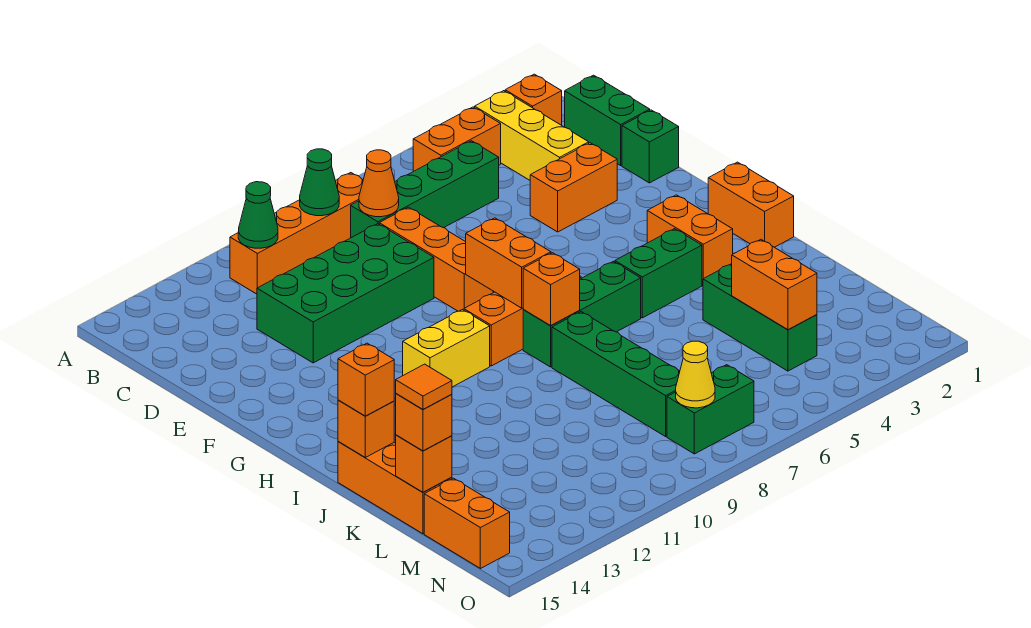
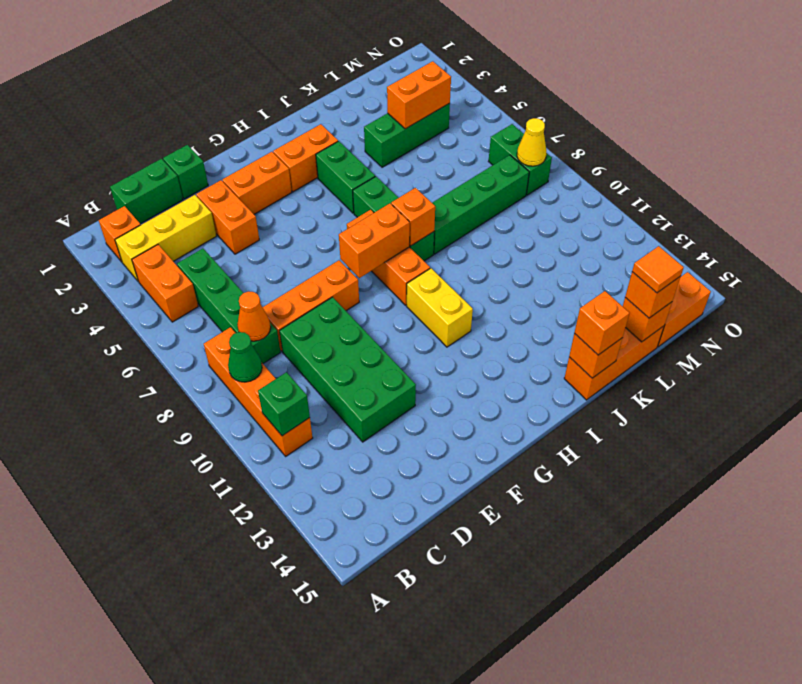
green 1x1 cone [238,182,278,248] -> green 1x1 brick [258,372,310,436]
orange 1x2 brick [708,162,794,247] -> orange 1x2 brick moved to [223,152,292,214]

